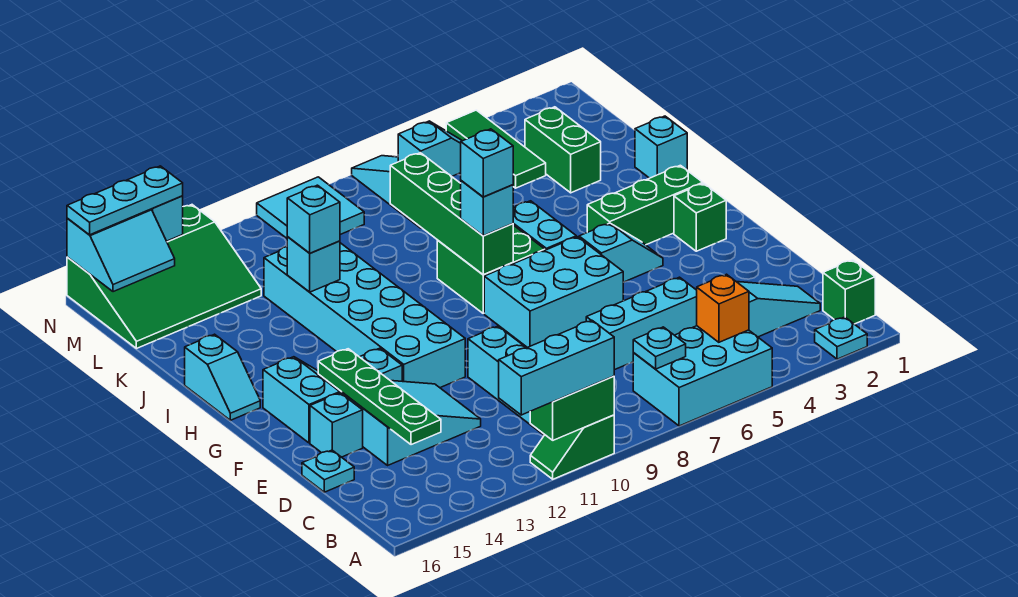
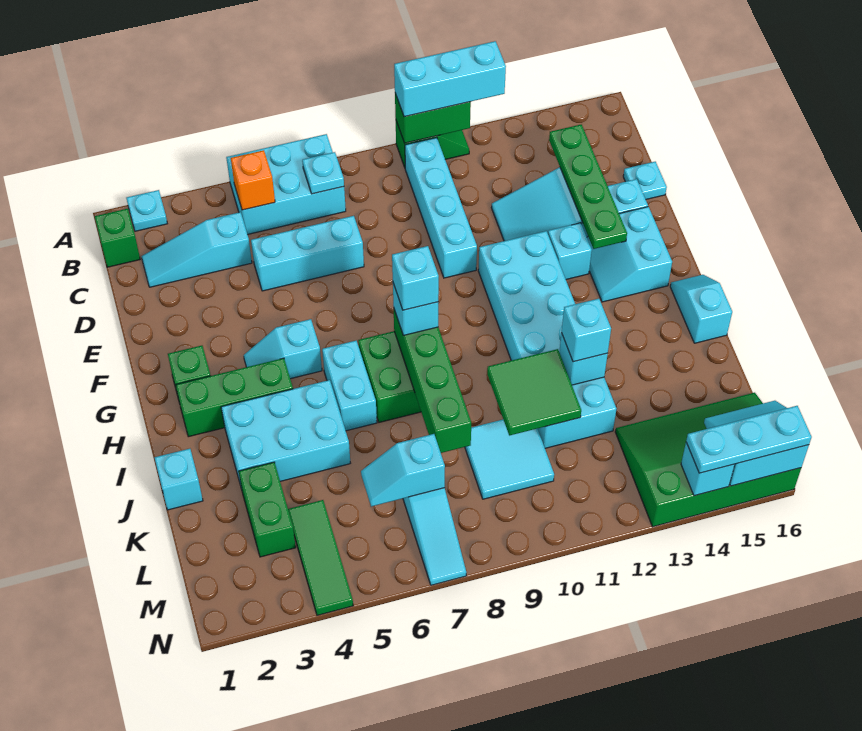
cyan 2x3 brick [484,237,623,348] -> cyan 2x3 brick moved to [221,380,350,486]
none -> green 2x2 tile [487,349,581,436]
cyan 2x2 tile [257,177,364,238] -> cyan 2x2 tile moved to [465,420,554,499]

